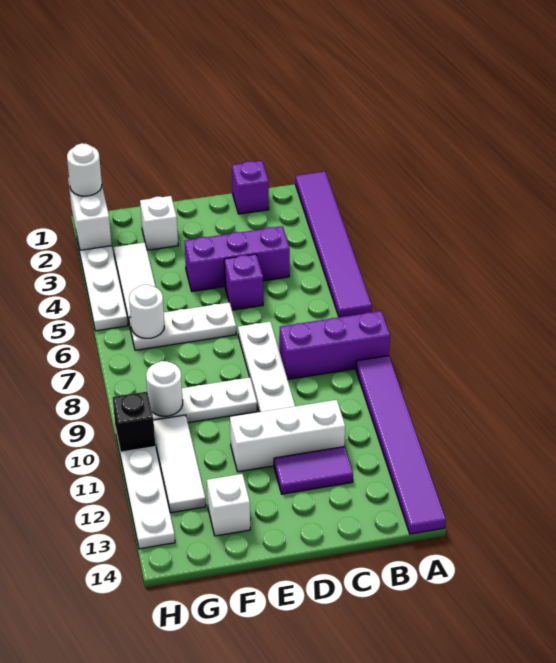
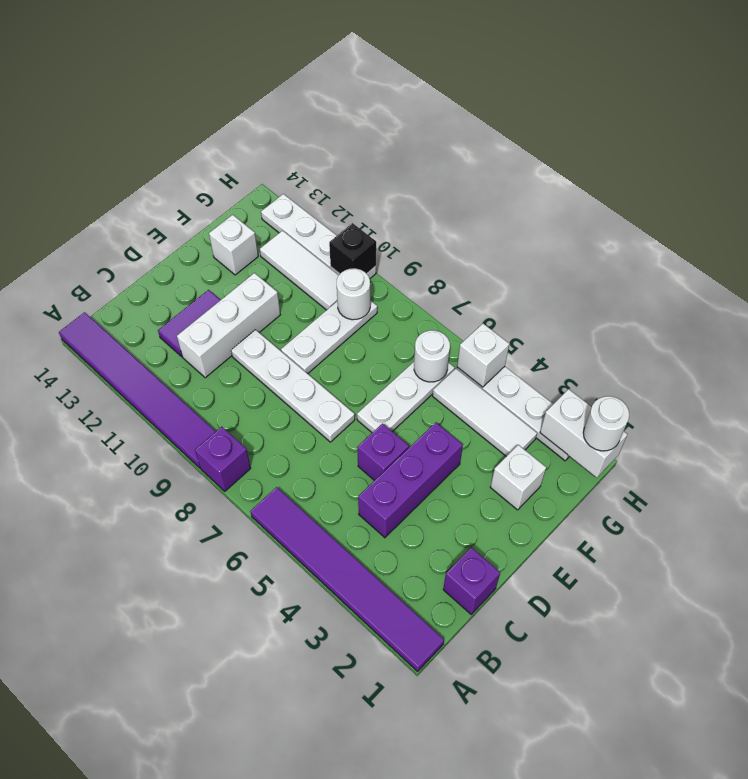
purple 1x3 brick [279,311,390,379] -> purple 1x1 brick [195,427,251,491]
none -> white 1x1 brick [457,324,509,387]

